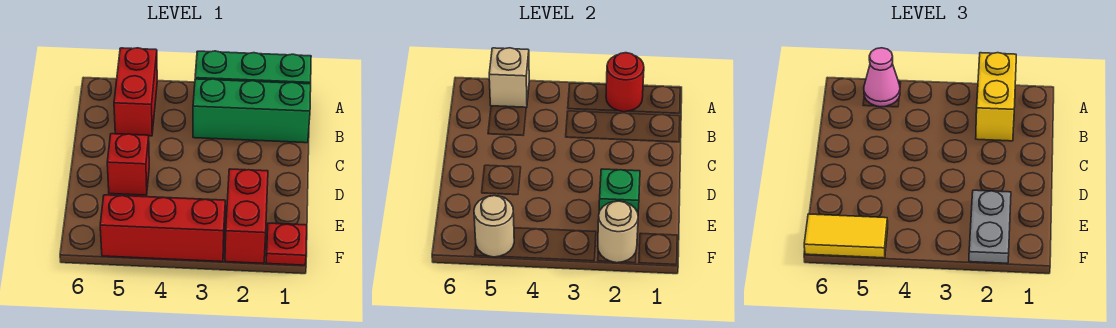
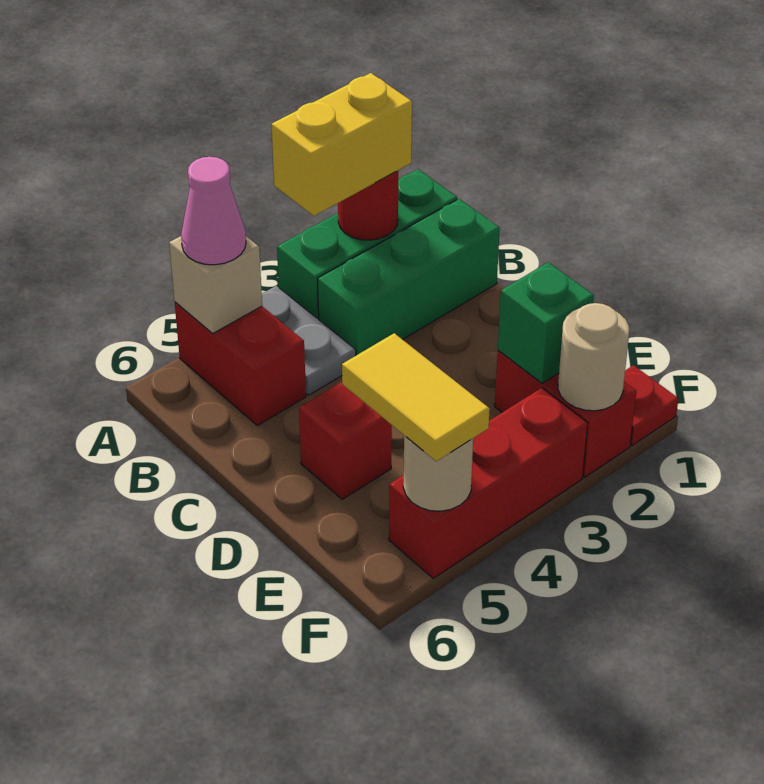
yellow 1x2 brick [976,53,1016,141] -> yellow 1x2 brick turned to [271,73,412,216]
grey 1x2 plate [969,190,1011,263] -> grey 1x2 plate moved to [262,286,356,395]
yellow 1x2 tile [804,214,888,258] -> yellow 1x2 tile turned to [342,333,490,461]

